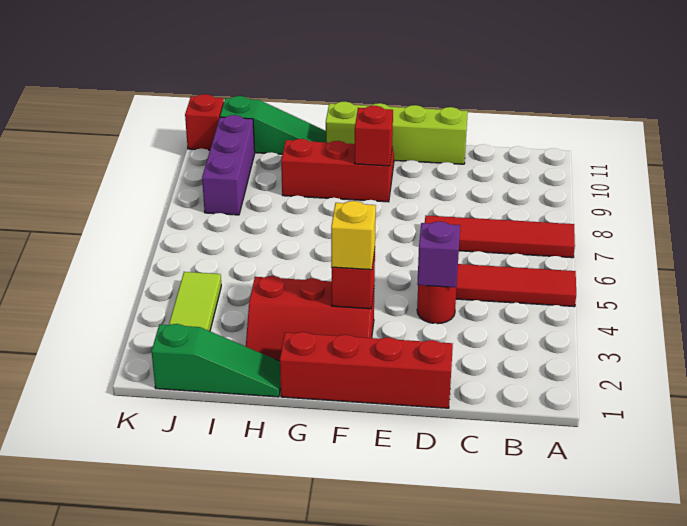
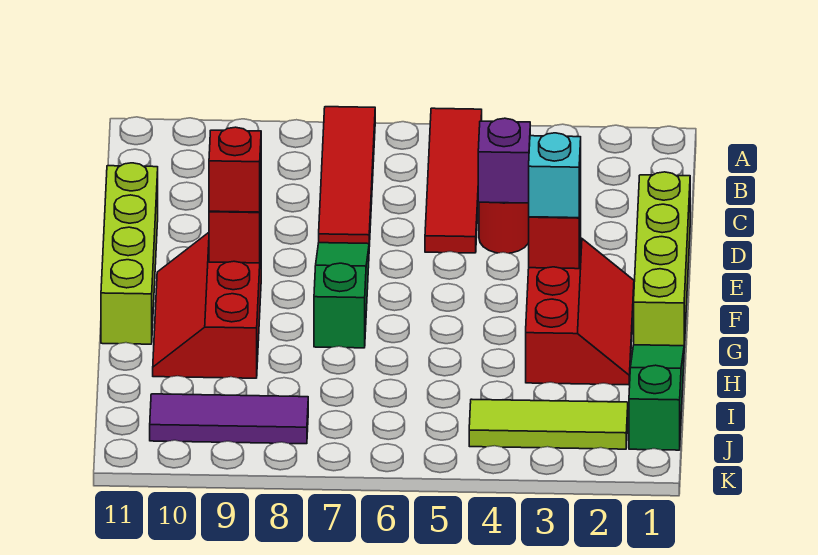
red 1x4 brick [280,332,453,408] -> lime 1x4 brick [634,172,690,347]
yellow 1x1 brick [331,201,376,270] -> cyan 1x1 brick [529,133,581,218]
green 1x3 slope [220,96,326,154] -> green 1x3 slope moved to [314,243,369,348]
purple 1x3 brick [202,115,255,215] -> purple 1x3 tile [150,394,308,444]
red 1x1 brick [185,94,224,150] -> red 1x1 brick moved to [209,127,261,212]

